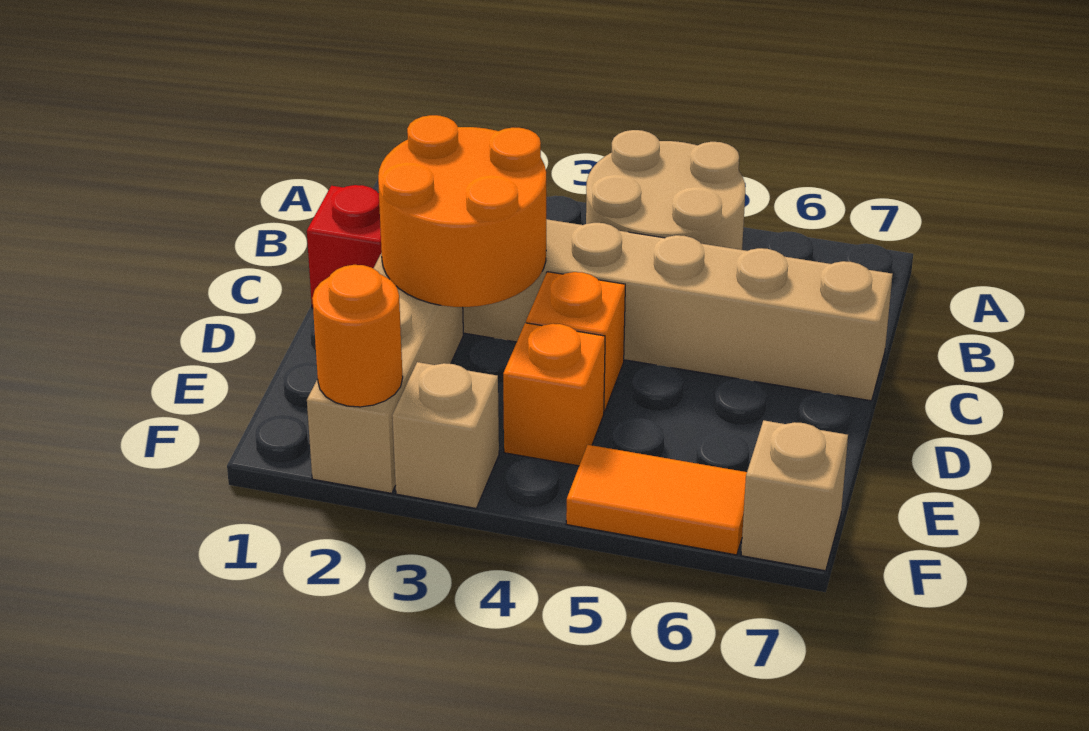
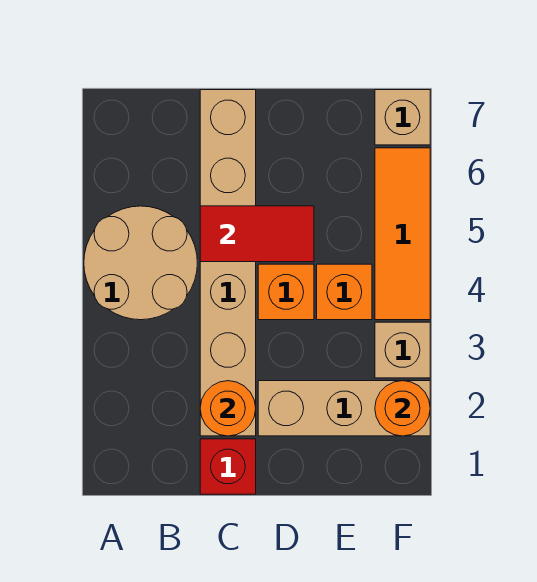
orange 2x2 round brick [378,115,546,307] -> orange 1x1 round brick [200,381,256,436]
none -> red 1x2 tile [200,206,314,262]
orange 1x2 tile [566,445,747,555] -> orange 1x3 tile [375,148,430,320]

